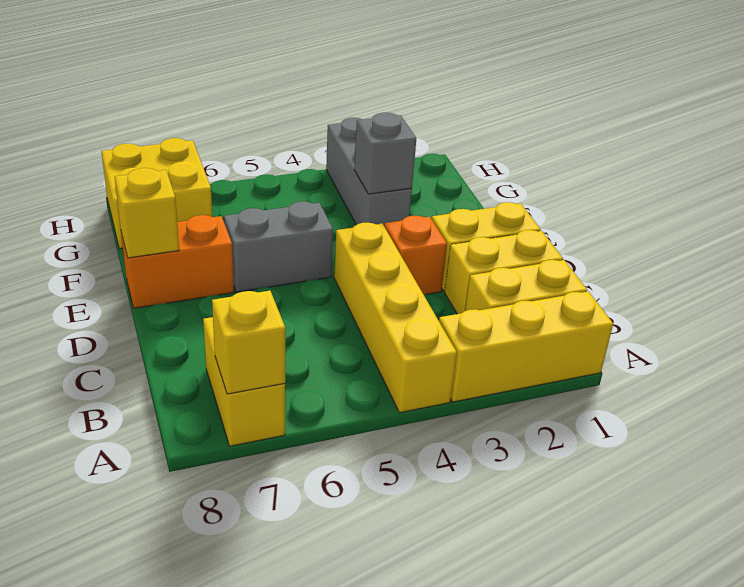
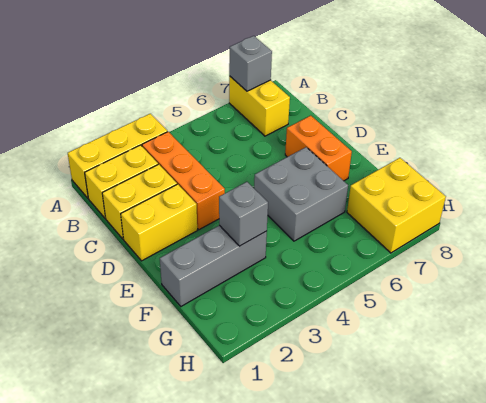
yellow 1x4 brick [334,223,457,413] -> none
yellow 1x1 brick [212,291,285,394] -> grey 1x1 brick [229,36,272,91]
orange 1x1 brick [384,216,447,294] -> orange 1x3 brick [142,132,225,230]
grey 1x2 brick [224,201,333,292] -> grey 2x2 brick [254,147,348,241]
orange 1x2 brick [121,215,234,308] -> orange 1x2 brick turned to [285,116,352,181]
yellow 1x1 brick [115,168,179,258] -> none
grey 1x3 brick [326,118,412,226] -> grey 1x3 brick turned to [160,225,267,306]

